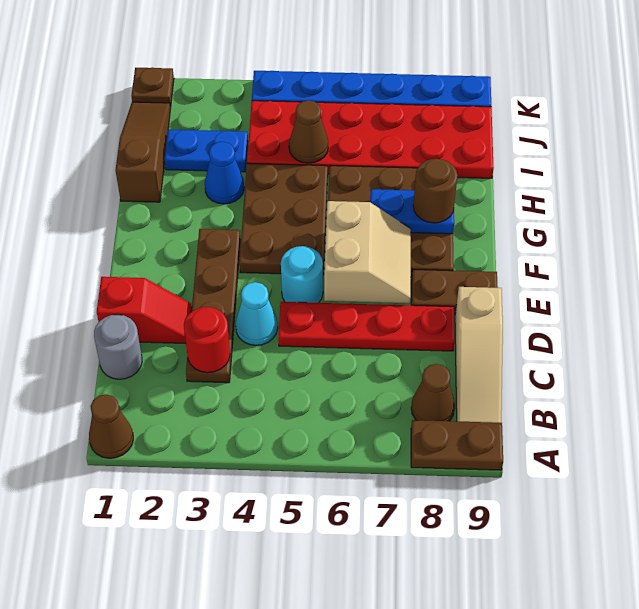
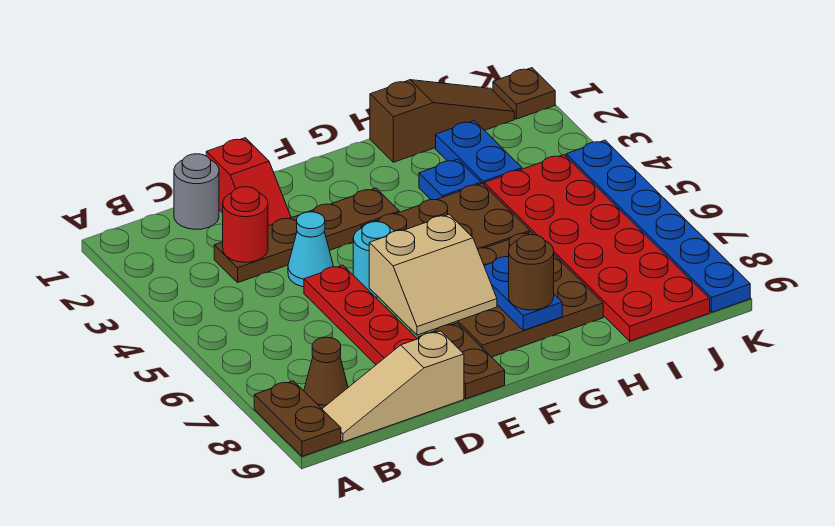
brown 1x1 cone [89,395,133,458] -> none
blue 1x1 cone [205,142,244,204] -> blue 1x1 plate [419,159,481,200]
brown 1x1 cone [289,100,328,163] -> none

